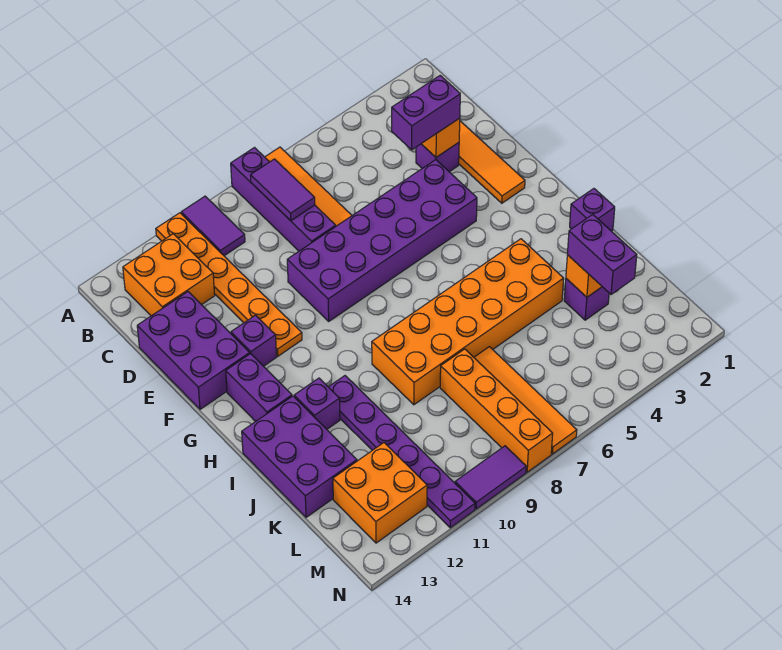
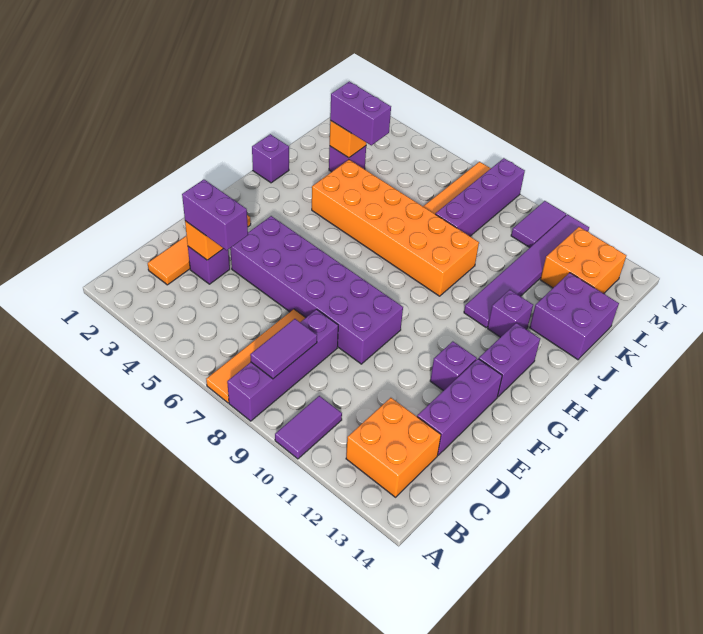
orange 1x6 plate [156,213,302,356] -> none
purple 2x3 brick [137,292,250,409] -> purple 1x3 brick [417,359,502,455]
purple 1x6 plate [329,376,475,528] -> purple 1x6 tile [464,214,589,327]
purple 2x3 brick [242,396,357,517] -> purple 2x2 brick [530,273,619,360]
purple 1x2 brick [567,214,637,294] -> purple 1x2 brick turned to [330,81,391,145]
orange 1x4 brick [440,349,553,472] -> purple 1x4 brick [435,158,525,236]
purple 1x2 tile [455,446,526,509] -> purple 1x2 tile turned to [511,201,566,247]

